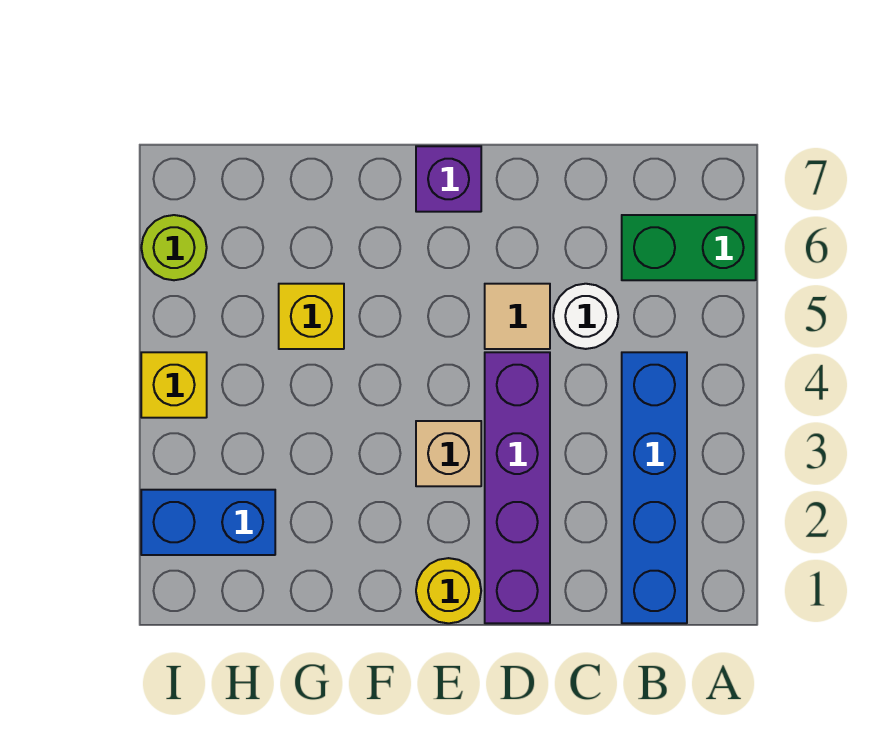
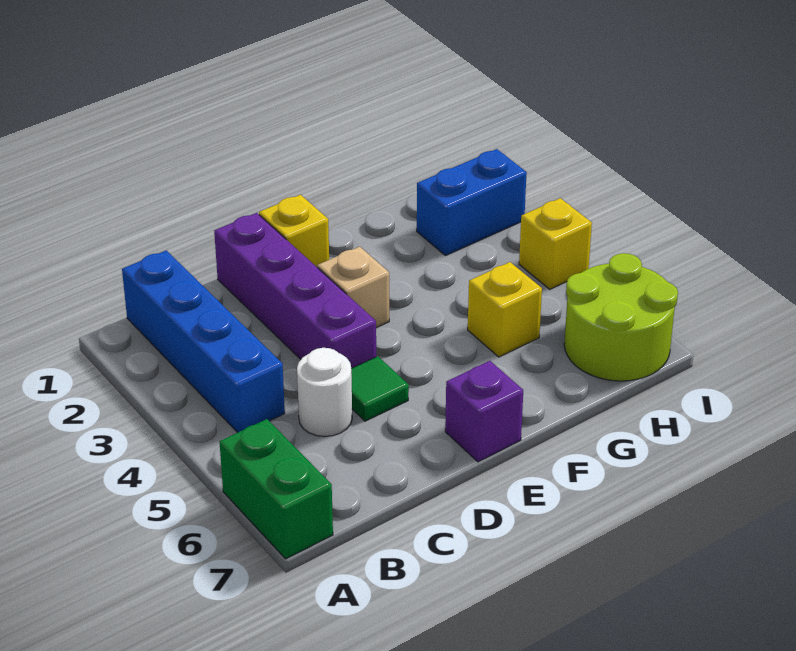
green 1x2 brick [622,215,756,280] -> green 1x2 brick turned to [219,419,333,559]
tan 1x1 tile [485,284,550,349] -> green 1x1 tile [351,356,409,421]
yellow 1x1 round brick [416,558,481,623] -> yellow 1x1 brick [259,195,329,268]
lime 1x1 round brick [141,215,207,280] -> lime 2x2 round brick [564,253,678,381]

